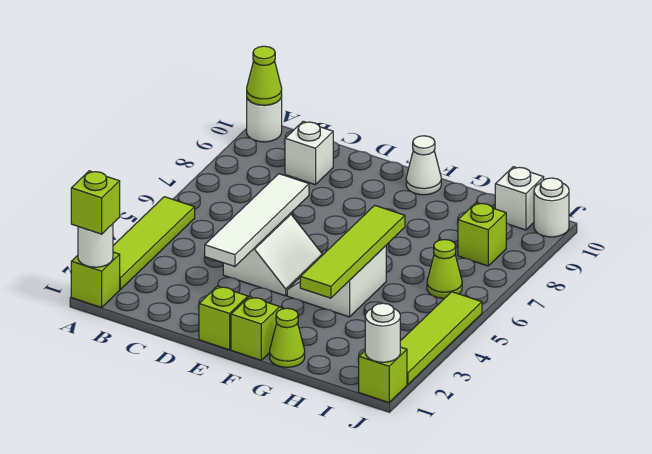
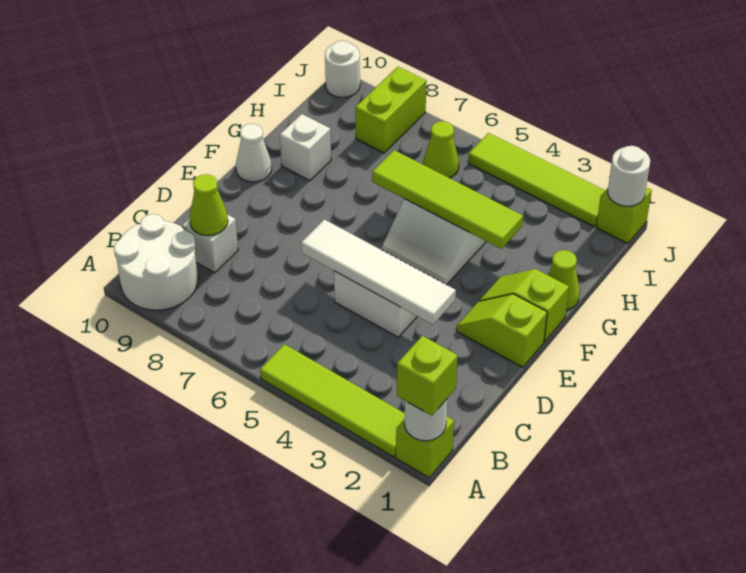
white 1x1 round brick [247,96,282,142] -> white 2x2 round brick [114,214,198,310]
lime 1x1 cone [247,46,282,105] -> lime 1x1 cone moved to [190,174,228,236]
lime 1x1 brick [458,203,506,266] -> lime 1x2 brick [355,67,426,153]
white 1x1 brick [495,167,544,230] -> white 1x1 brick moved to [280,114,331,181]

